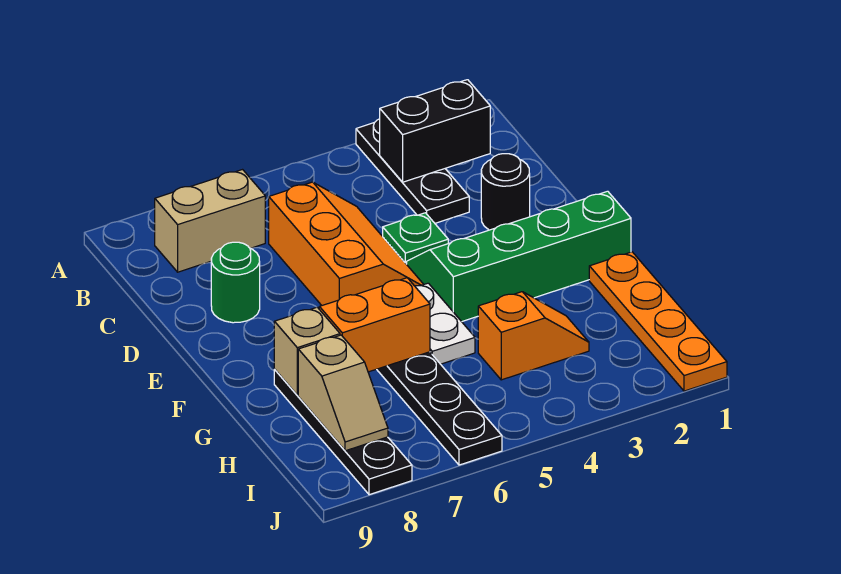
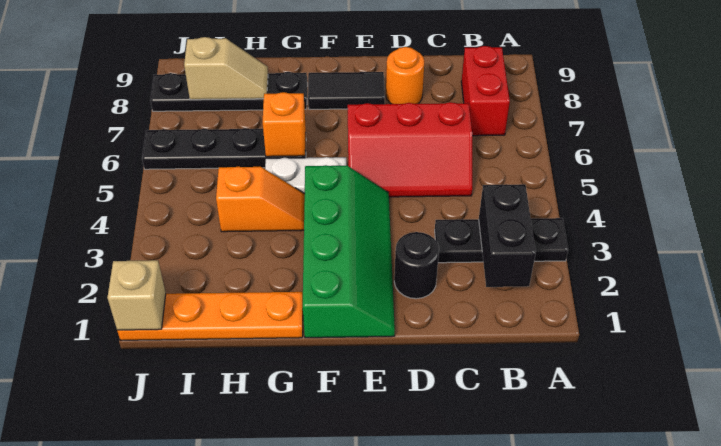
tan 1x2 brick [155,170,265,272] -> red 1x2 brick [461,46,510,136]
orange 2x3 slope [269,182,424,305] -> red 2x3 slope [348,102,472,197]
green 1x1 plate [383,213,448,264] -> none
green 1x1 round brick [211,242,260,323] -> orange 1x1 round brick [386,47,424,104]
none -> black 1x2 tile [308,72,385,109]
orange 1x2 brick [319,278,430,372] -> orange 1x1 brick [263,92,306,157]
tan 1x1 brick [274,307,340,395] -> tan 1x1 brick moved to [107,260,166,330]
orange 1x2 slope [478,292,589,380] -> orange 1x2 slope turned to [216,167,305,232]
tan 1x2 slope [298,335,388,451] -> tan 1x2 slope turned to [184,37,268,100]

